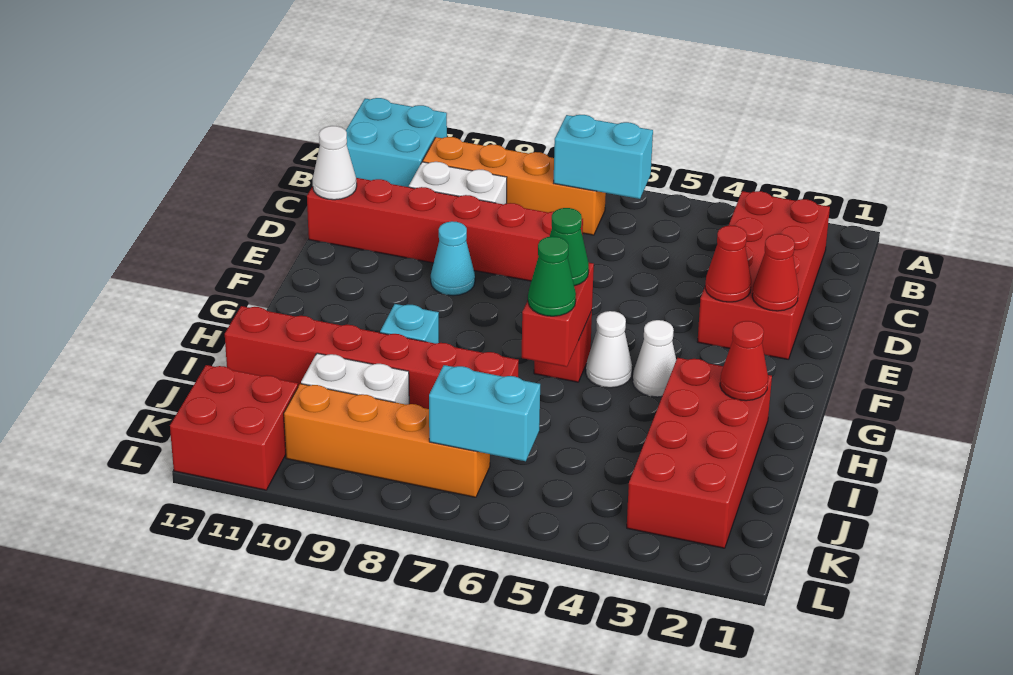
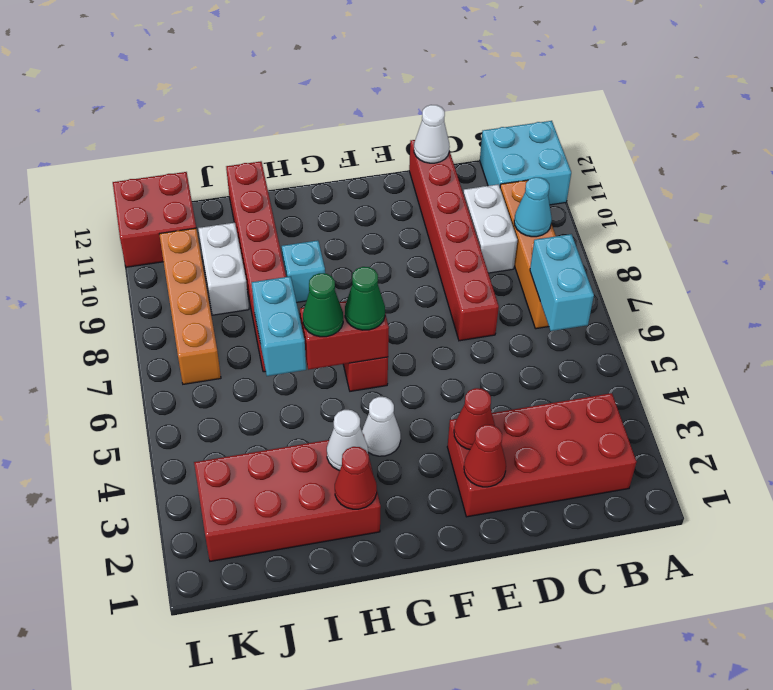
cyan 1x1 cone [431,221,475,296] -> cyan 1x1 cone moved to [514,177,552,237]
white 1x1 cone [586,311,632,388] -> white 1x1 cone moved to [327,409,368,471]
cyan 1x2 brick [429,365,540,461] -> cyan 1x2 brick moved to [252,276,306,376]

